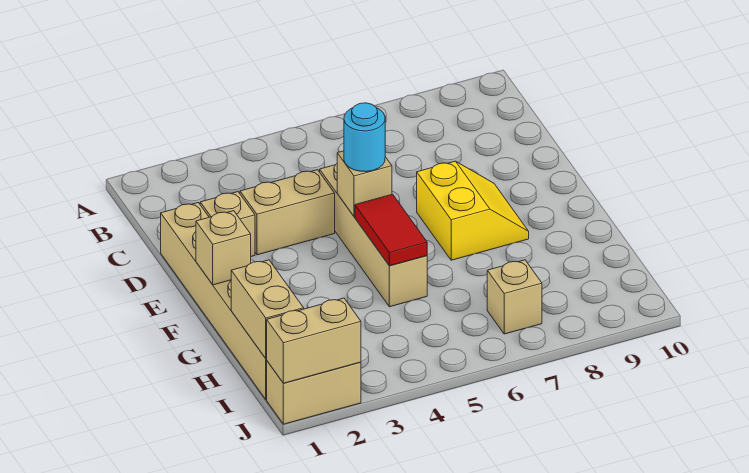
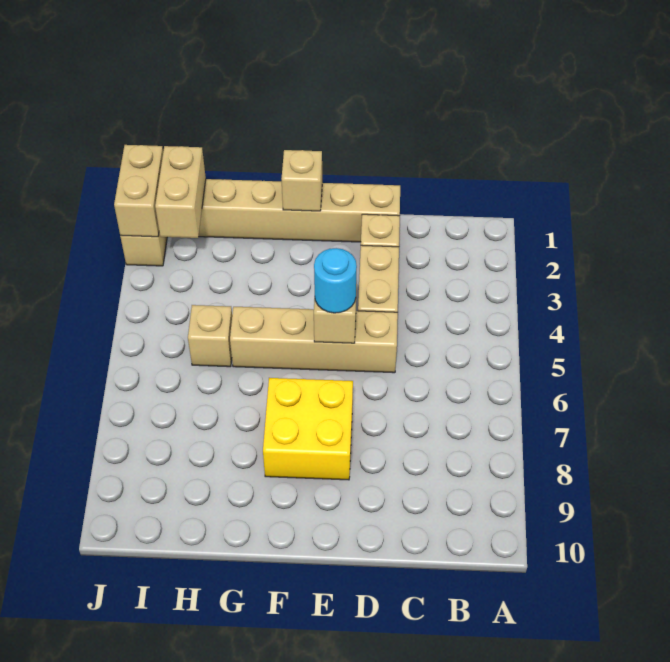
yellow 2x2 slope [417,161,529,260] -> yellow 2x2 brick [263,378,353,480]
red 1x2 tile [355,194,427,266] -> none
tan 1x2 brick [231,260,304,359] -> tan 1x2 brick turned to [155,146,206,238]
tan 1x1 brick [487,260,542,334] -> tan 1x1 brick moved to [188,305,232,367]

